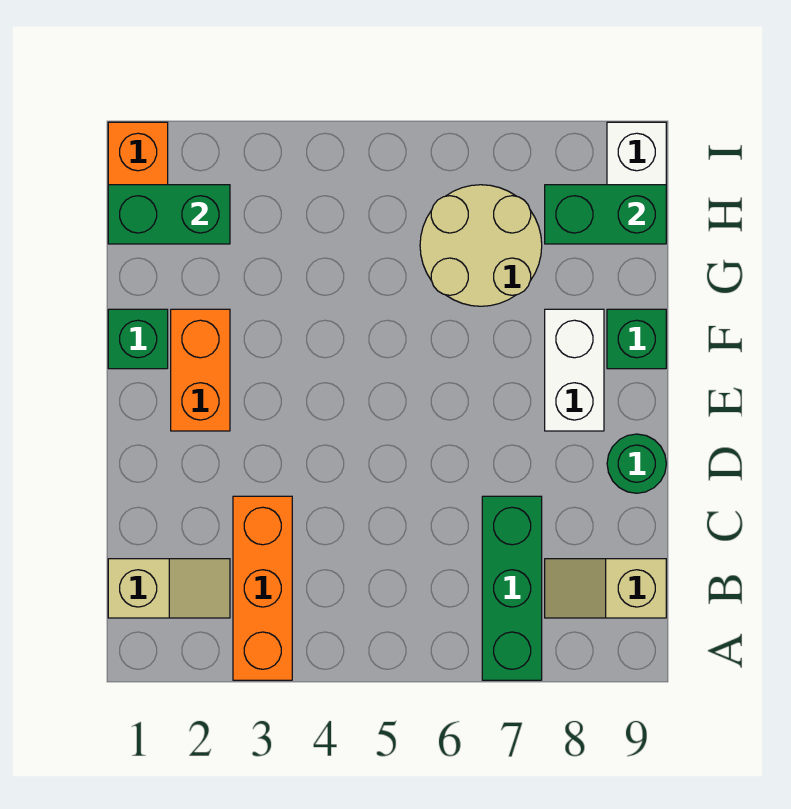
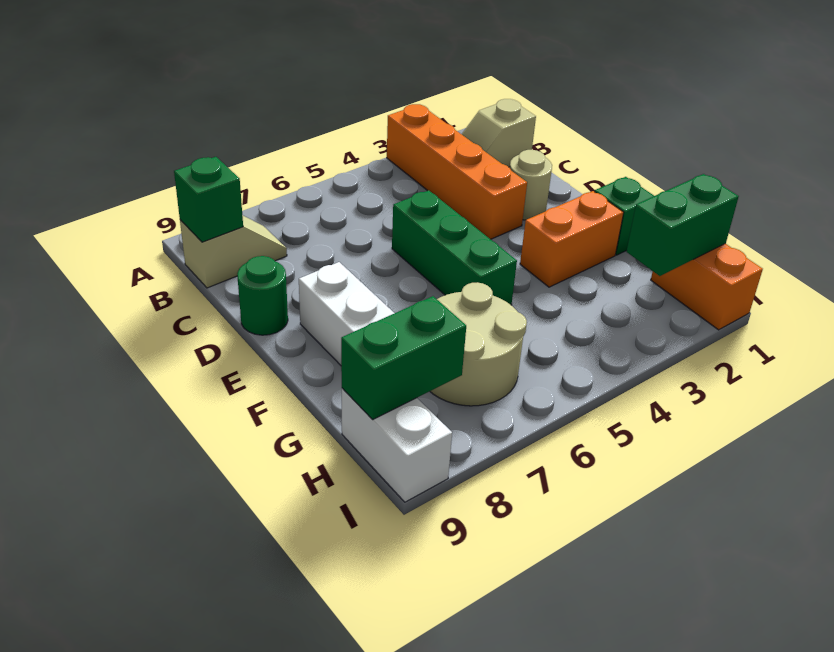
orange 1x3 brick [233,496,292,680] -> orange 1x4 brick [387,104,527,239]
green 1x3 brick [482,496,542,680] -> green 1x3 brick moved to [392,190,517,305]
none -> tan 1x1 round brick [510,150,552,220]
orange 1x2 brick [171,309,230,431] -> orange 1x2 brick turned to [520,191,624,287]
green 1x1 brick [607,309,666,369] -> green 1x1 brick moved to [174,157,243,242]

